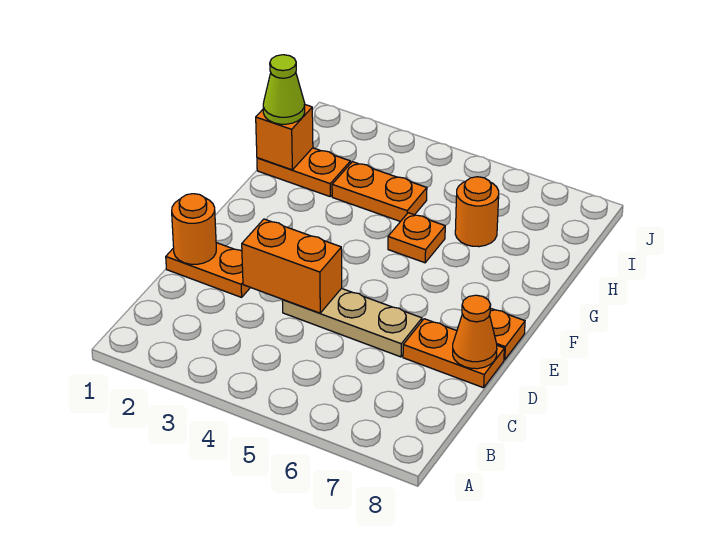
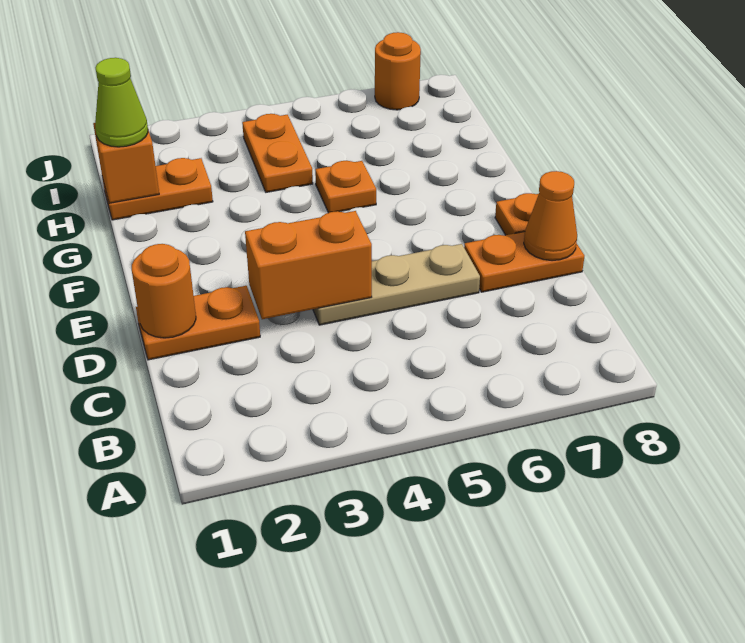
orange 1x2 plate [332,162,427,222] -> orange 1x2 plate turned to [242,114,313,192]
orange 1x1 round brick [455,177,499,247] -> orange 1x1 round brick moved to [375,32,421,110]

